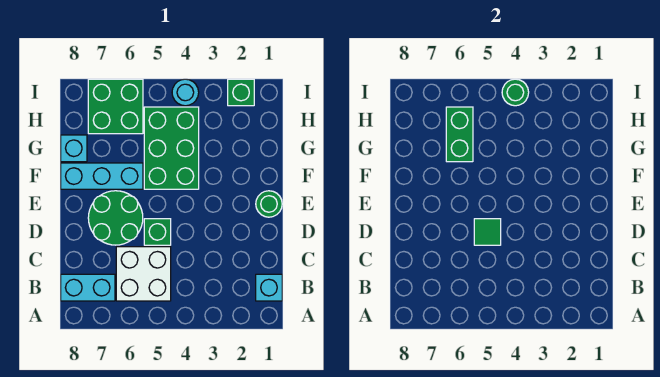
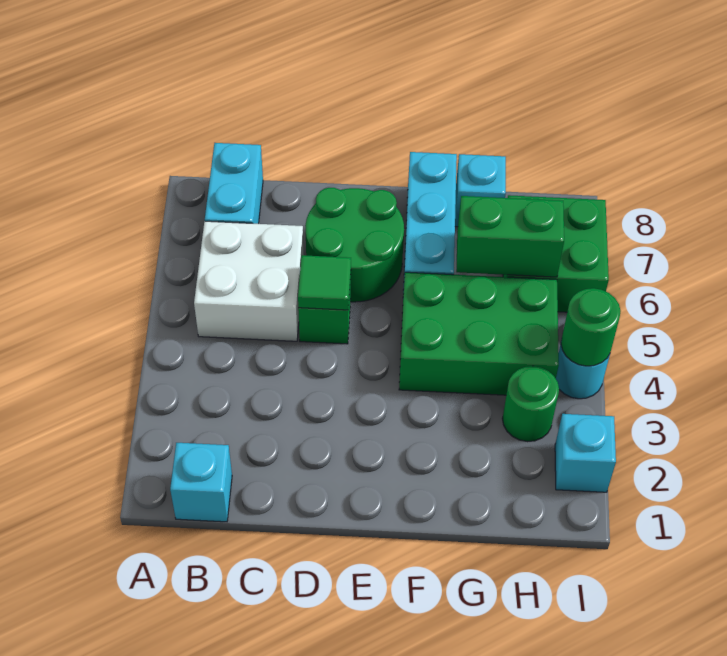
green 1x1 round brick [256,191,282,217] -> green 1x1 round brick moved to [502,366,559,442]
green 1x1 brick [228,79,254,106] -> cyan 1x1 brick [555,414,616,492]

